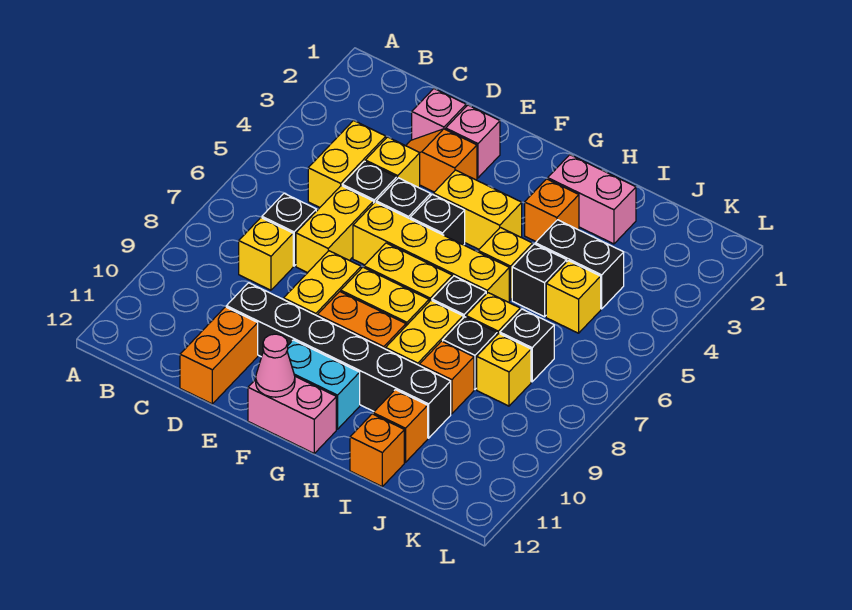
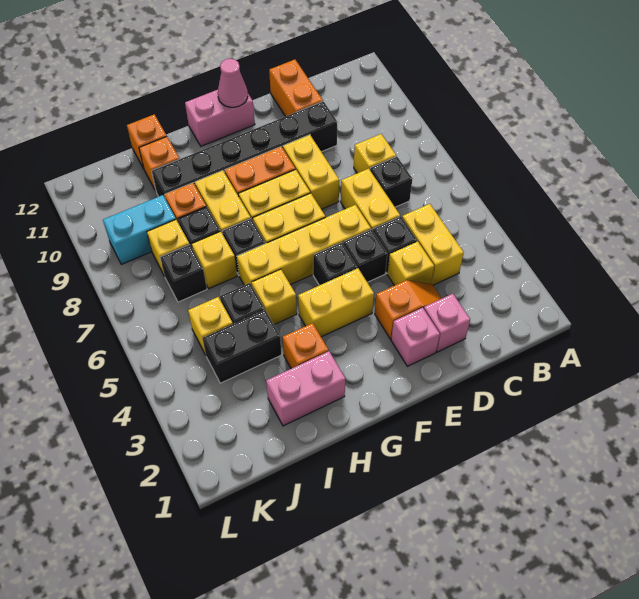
cyan 1x2 brick [287,340,360,429] -> cyan 1x2 brick moved to [103,195,176,264]

